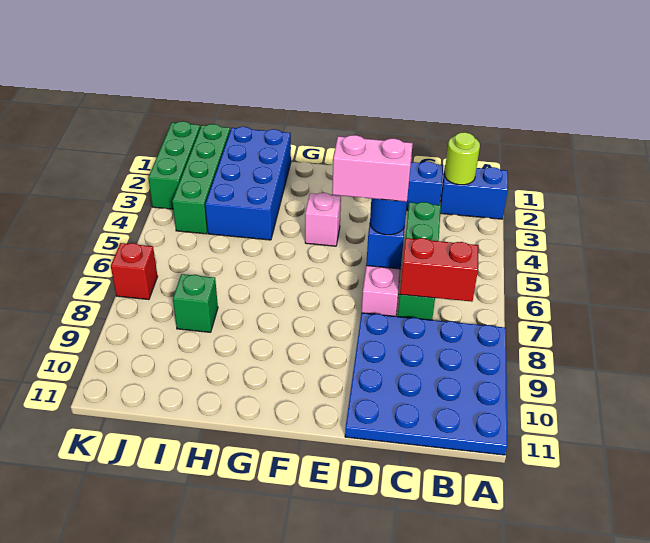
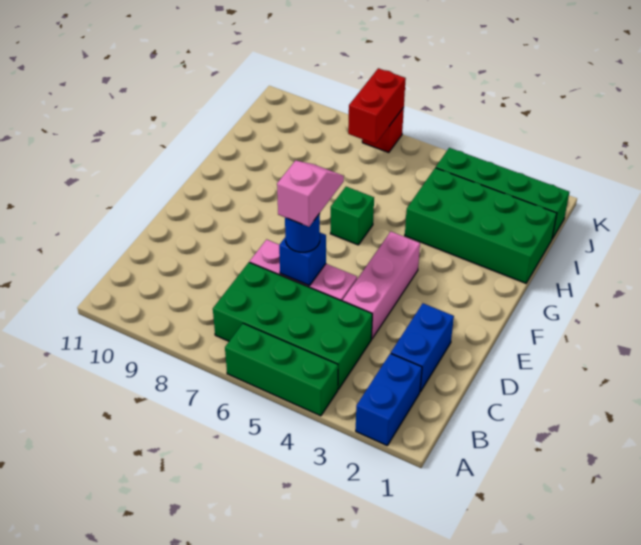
blue 4x4 plate [345,313,507,455] -> none
lime 1x1 round brick [444,132,480,185] -> none
red 1x2 brick [400,238,479,302] -> red 1x2 brick moved to [348,68,406,144]
green 1x4 brick [398,202,441,320] -> green 2x4 brick [213,262,372,389]
pink 1x2 brick [332,135,413,202] -> pink 1x2 slope [277,161,344,227]
pink 1x1 brick [305,193,341,246] -> pink 1x3 brick [343,232,420,339]
blue 2x4 brick [205,127,291,240] -> green 2x4 brick [405,168,557,283]
green 1x1 brick [173,274,218,332] -> green 1x1 brick moved to [330,187,374,245]
green 1x3 brick [148,121,200,209] -> green 1x3 brick moved to [225,323,338,416]

